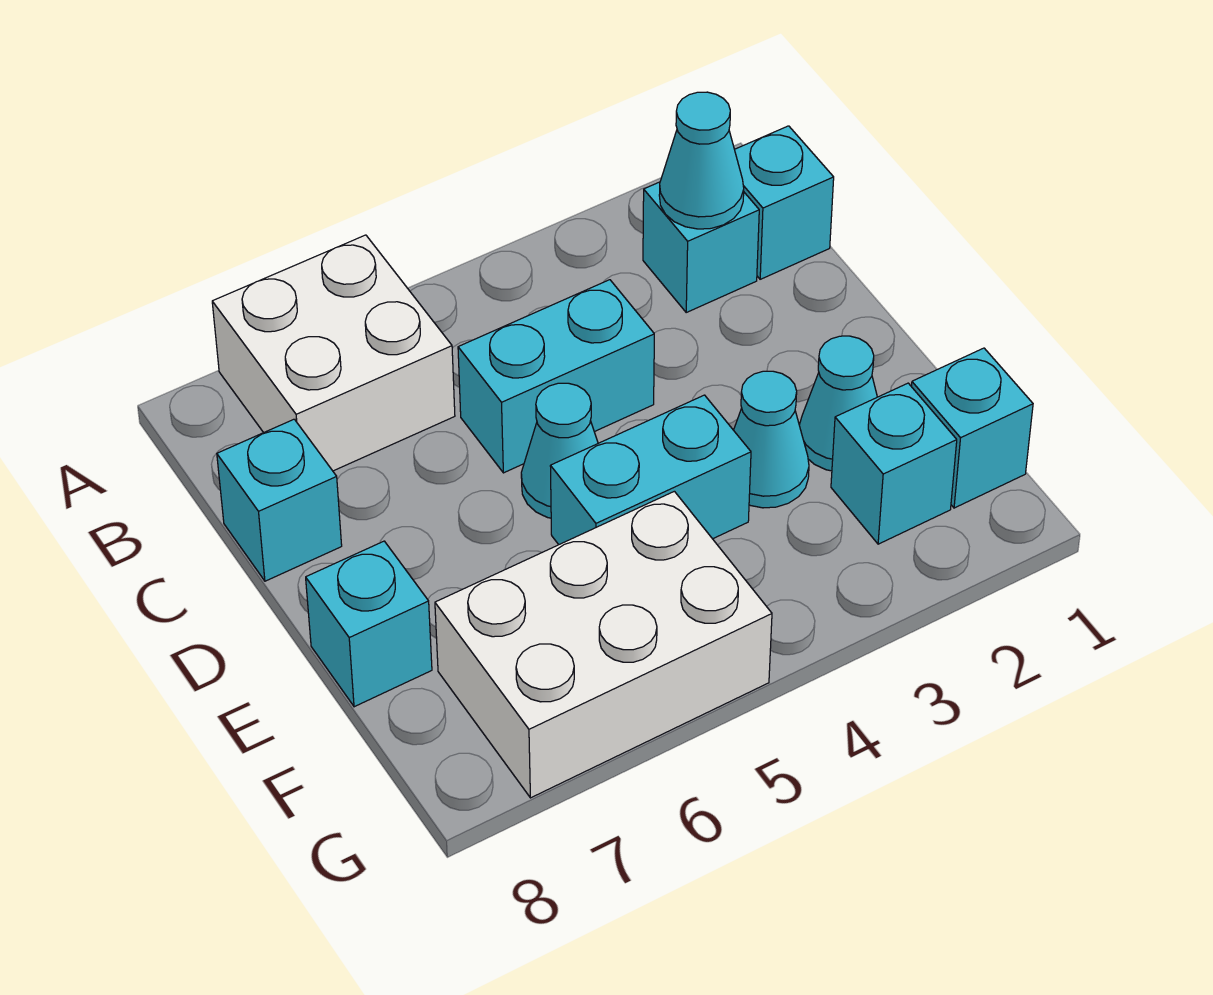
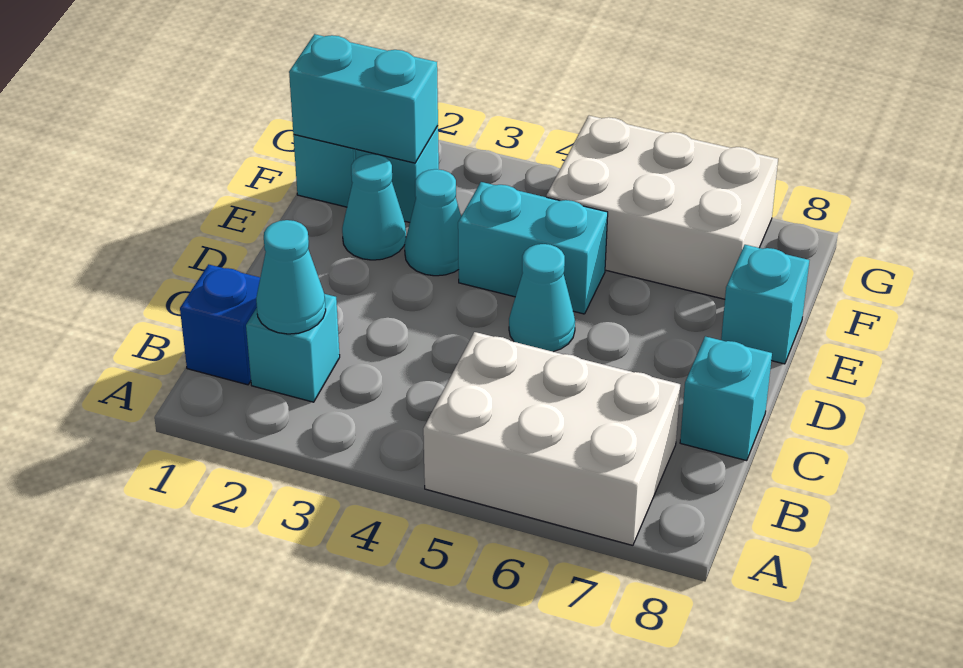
white 2x2 brick [212,235,455,471] -> white 2x3 brick [423,332,680,545]
cyan 1x1 brick [735,126,834,279] -> blue 1x1 brick [180,264,260,385]
cyan 1x2 brick [458,280,654,473] -> cyan 1x2 brick moved to [289,34,438,163]

